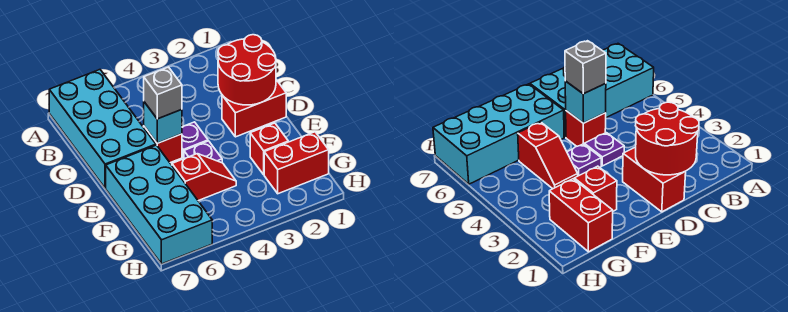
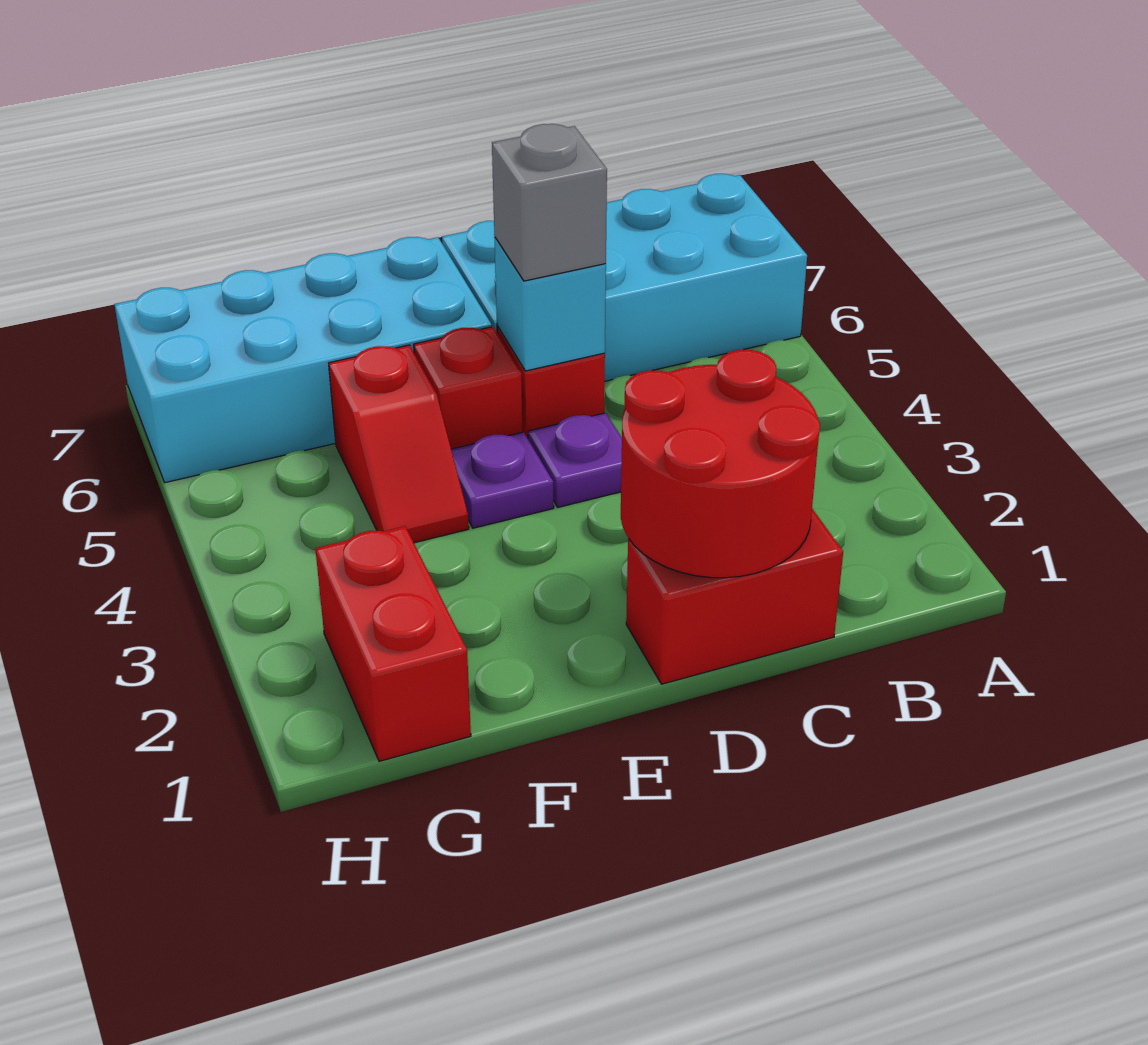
red 1x2 brick [222,80,286,137] -> red 1x2 brick turned to [626,509,843,684]
red 1x1 brick [250,123,288,175] -> red 1x1 brick moved to [414,327,522,449]

